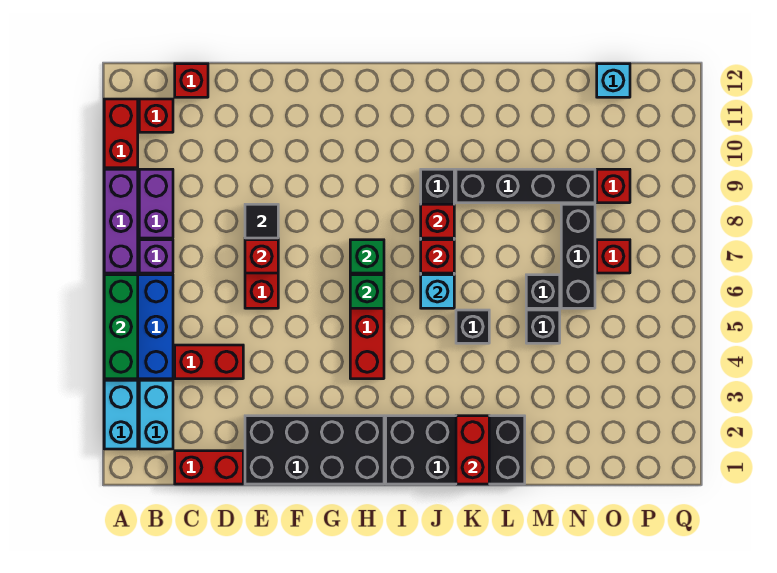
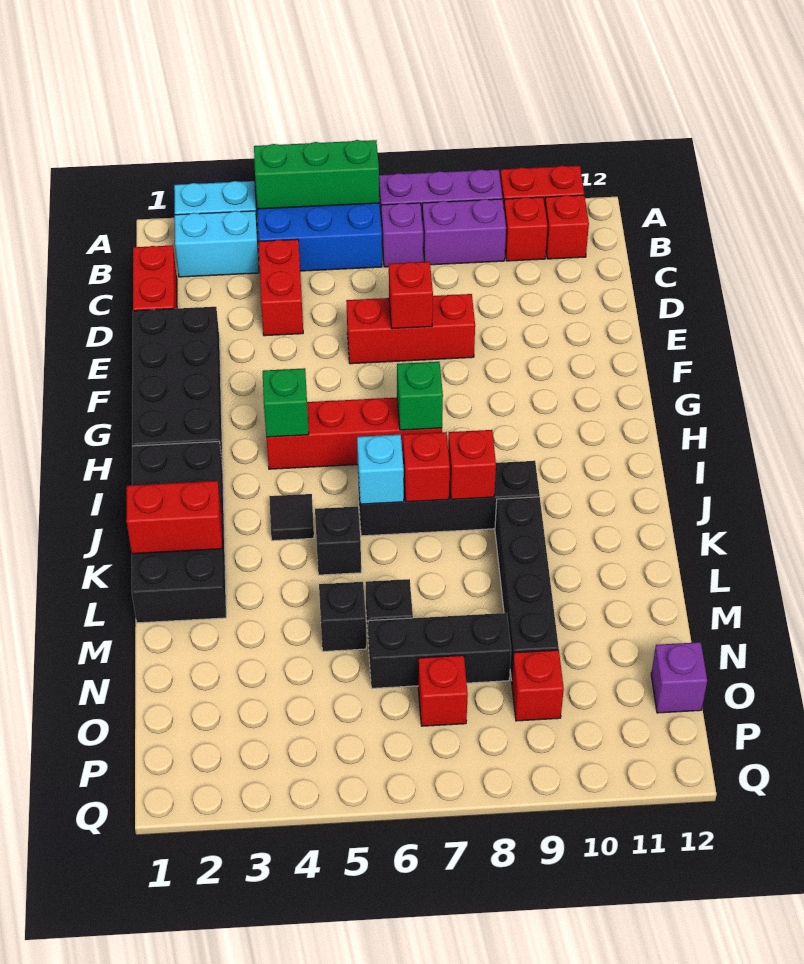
red 1x1 brick [175,64,208,97] -> red 1x1 brick moved to [504,197,548,261]
black 1x1 tile [245,204,278,238] -> black 1x1 tile moved to [269,494,314,541]
green 1x1 brick [350,275,384,308] -> green 1x1 brick moved to [263,368,309,437]
cyan 1x1 brick [597,64,630,97] -> purple 1x1 brick [651,642,707,713]

